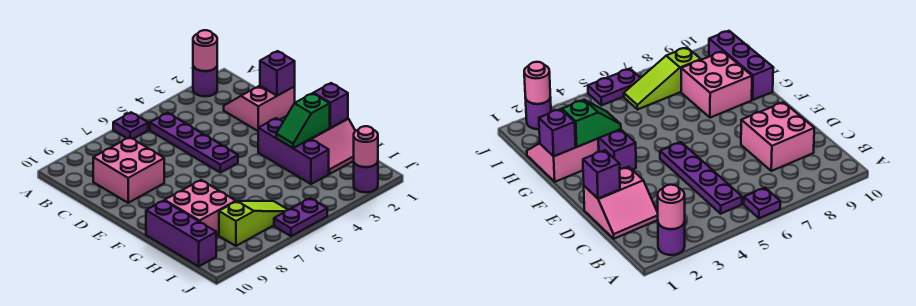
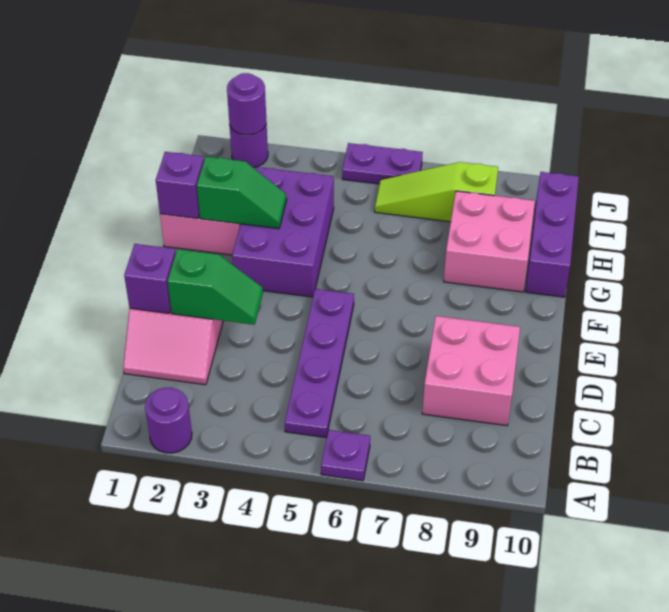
pink 1x1 round brick [193,30,217,71] -> none
none -> green 1x2 slope [168,249,263,325]
purple 1x3 brick [258,118,329,184] -> purple 2x3 brick [232,167,334,297]
pink 1x1 round brick [354,126,378,167] -> purple 1x1 round brick [227,73,266,135]

